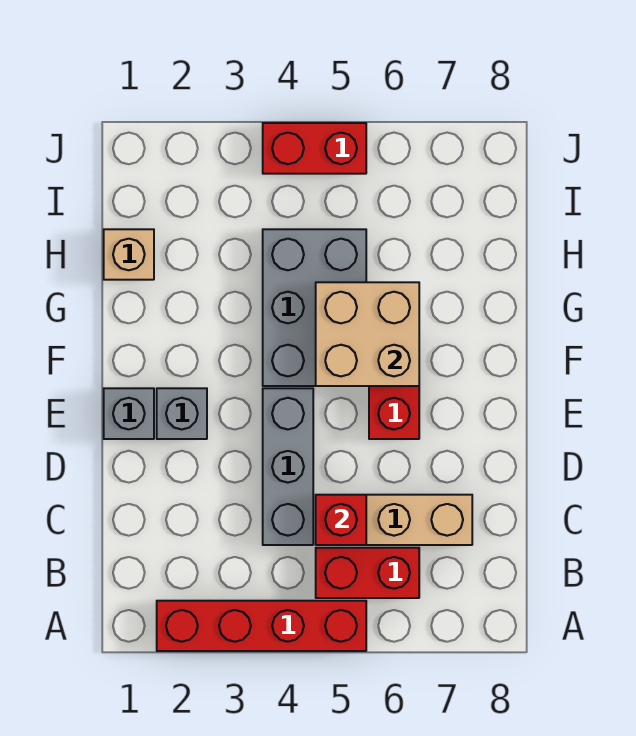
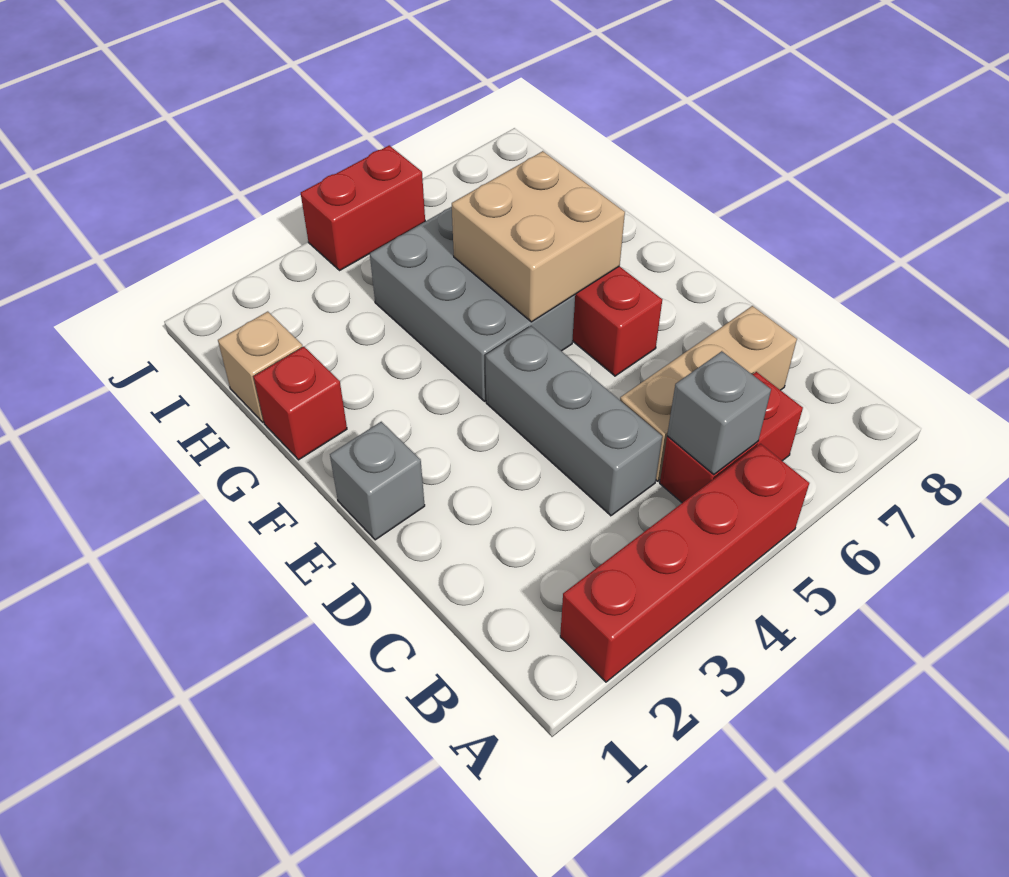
red 1x1 brick [316,495,366,545] -> red 1x1 brick moved to [253,347,347,460]
grey 1x1 brick [157,388,207,439] -> grey 1x1 brick moved to [667,351,771,475]

